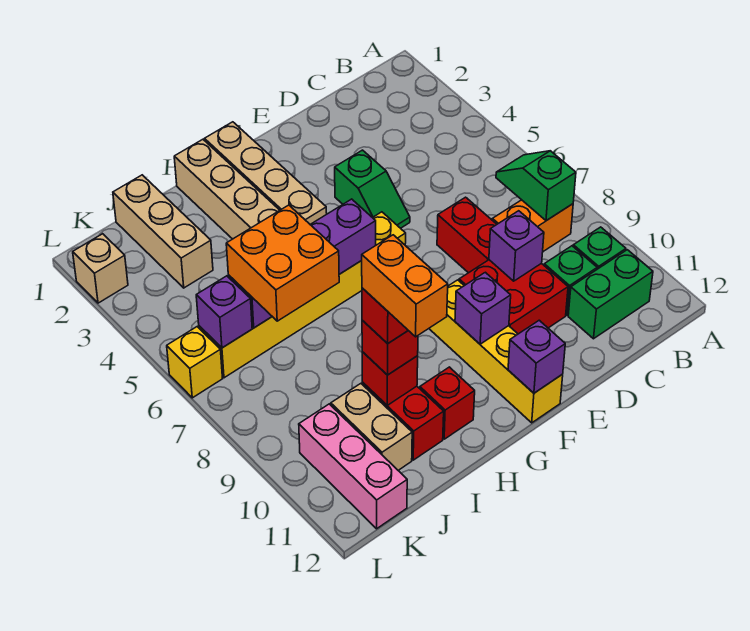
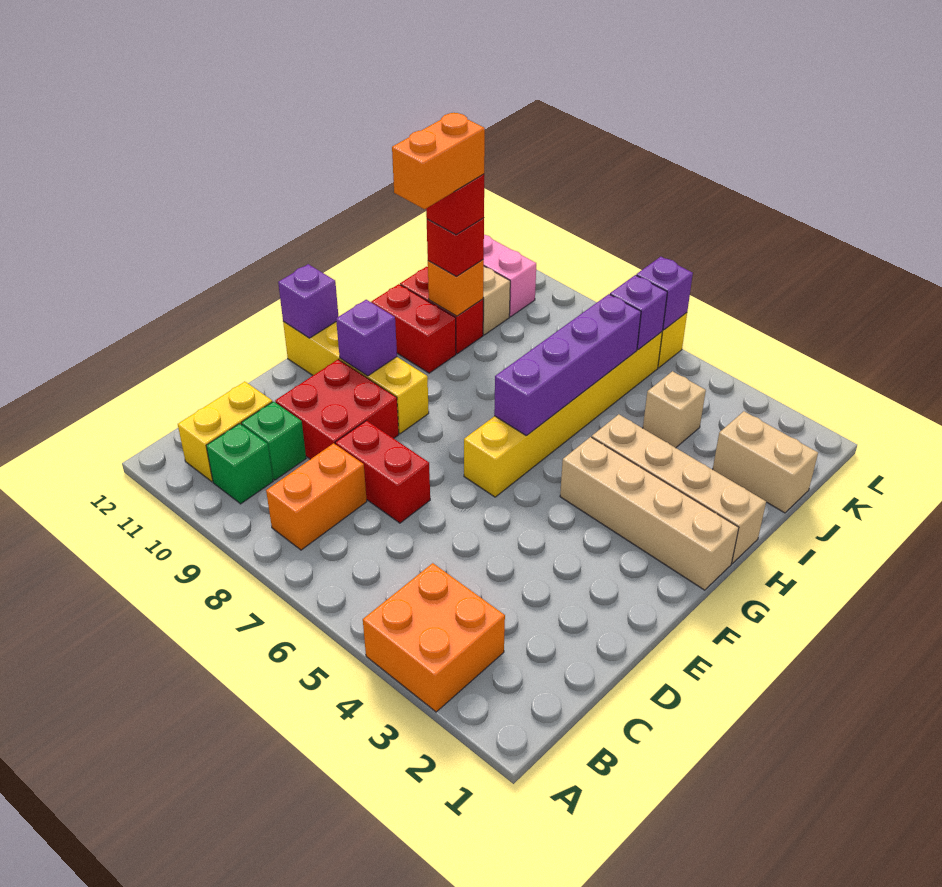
green 1x2 slope [496,151,576,221] -> none
green 1x2 brick [568,250,653,339] -> yellow 1x2 brick [178,382,272,482]
purple 1x1 brick [489,211,544,281] -> purple 1x1 brick moved to [636,257,693,330]
green 1x2 slope [335,150,410,228] -> none
red 1x1 brick [420,367,475,439] -> red 1x2 brick [371,284,456,373]
orange 2x2 brick [226,205,339,321] -> orange 2x2 brick moved to [363,563,505,712]
red 1x1 brick [362,352,418,405] -> orange 1x1 brick [428,260,484,316]
orange 1x2 brick [361,235,448,337] -> orange 1x2 brick turned to [392,113,485,209]
tan 1x3 brick [113,175,213,288] -> tan 1x2 brick [713,411,818,513]
tan 1x1 brick [73,234,128,303] -> tan 1x1 brick moved to [643,371,706,448]

